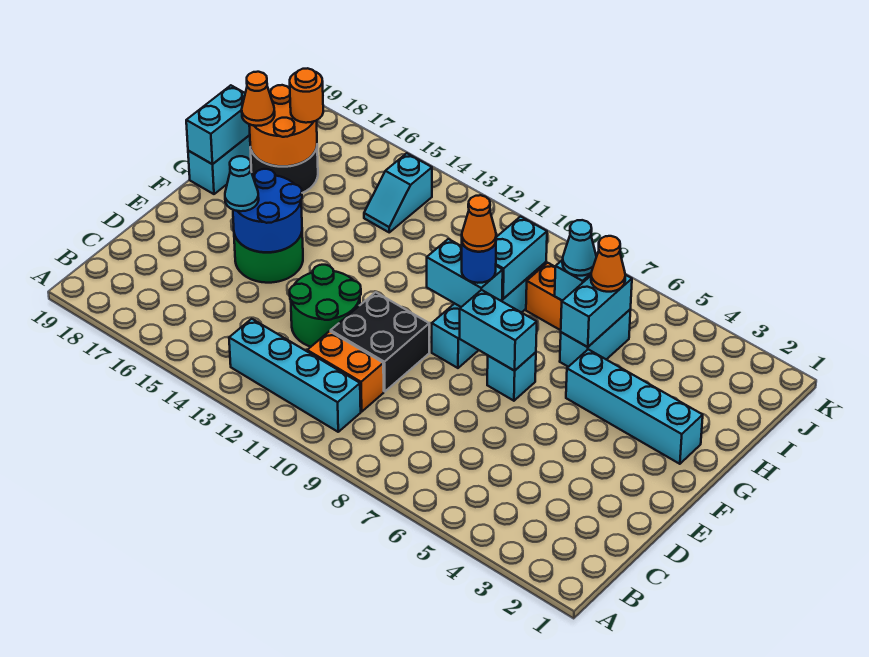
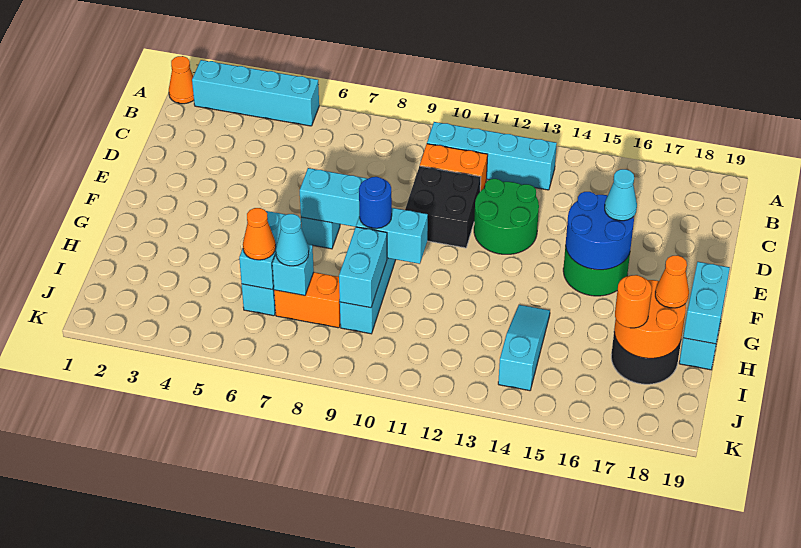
cyan 1x4 brick [566,349,703,464] -> cyan 1x4 brick moved to [192,60,319,126]
orange 1x1 cone [462,195,496,252] -> orange 1x1 cone moved to [169,56,194,104]
cyan 1x2 slope [364,153,432,232] -> cyan 1x3 slope [498,305,550,391]

